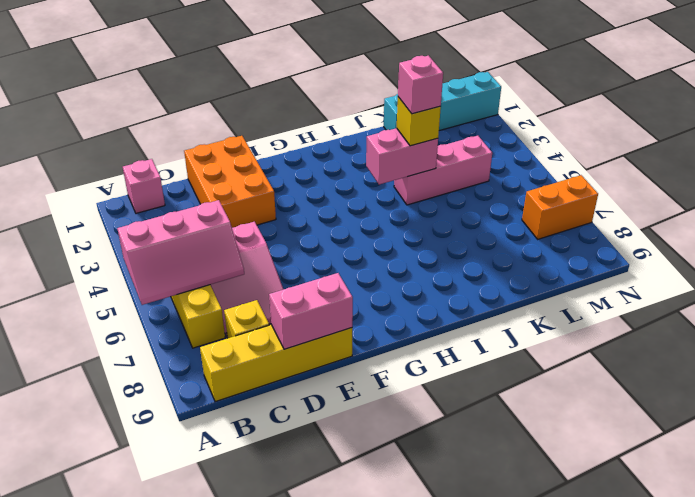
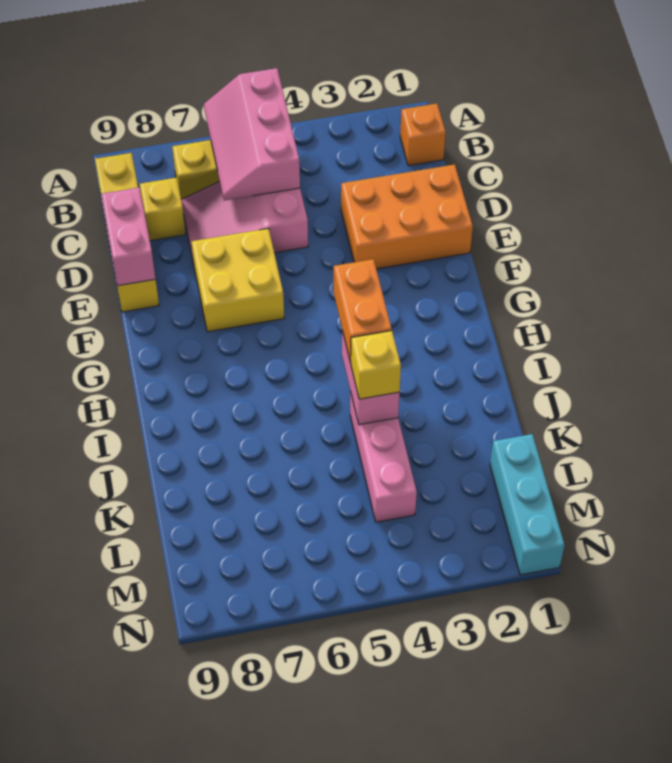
pink 1x1 brick [123,159,165,213] -> orange 1x1 brick [400,104,446,166]
none -> yellow 2x2 brick [192,228,284,332]
pink 1x1 brick [398,56,443,114] -> none
cyan 1x4 brick [384,72,501,131] -> cyan 1x3 brick [490,434,565,575]
orange 1x2 brick [522,175,598,239] -> orange 1x2 brick moved to [334,259,392,363]

